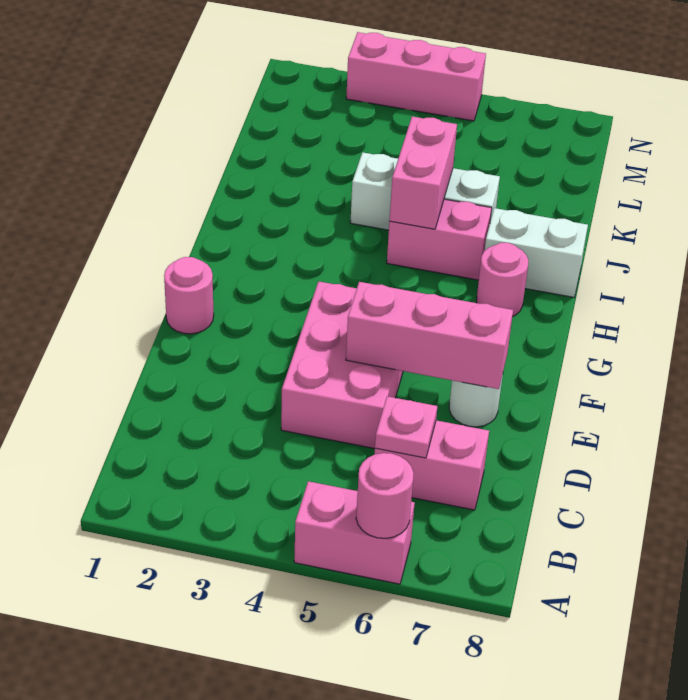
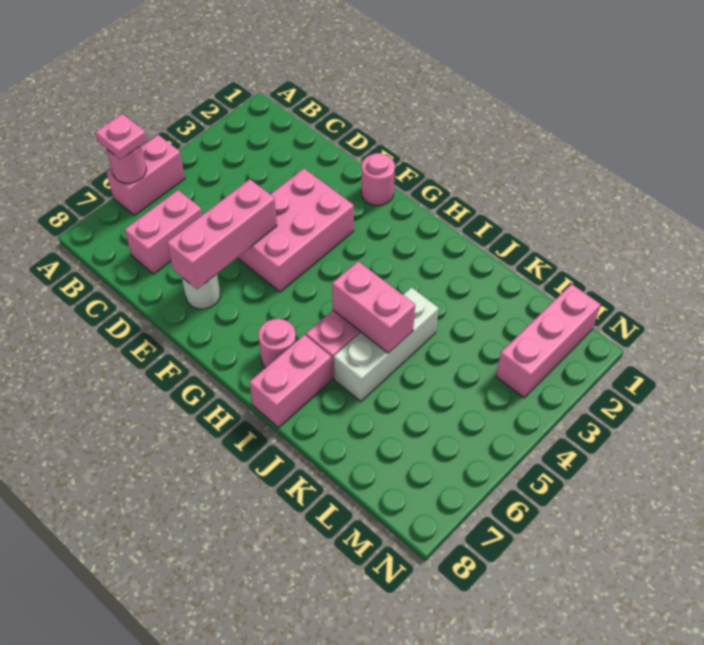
pink 1x1 plate [375,396,437,458] -> pink 1x1 plate moved to [96,114,147,159]
pink 2x3 brick [281,282,403,449] -> pink 2x3 brick turned to [237,169,354,292]
white 1x2 brick [485,208,588,297] -> pink 1x2 brick [249,335,332,427]
pink 1x3 brick [346,32,486,121] -> pink 1x3 brick moved to [496,284,601,398]

